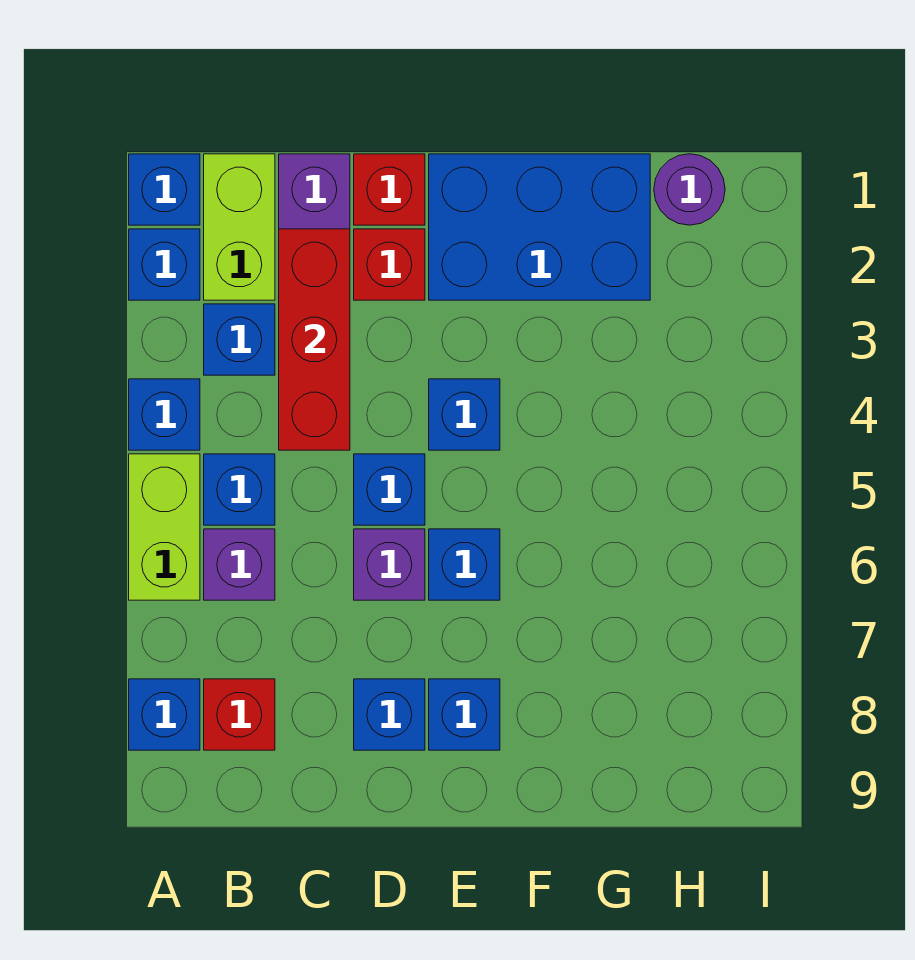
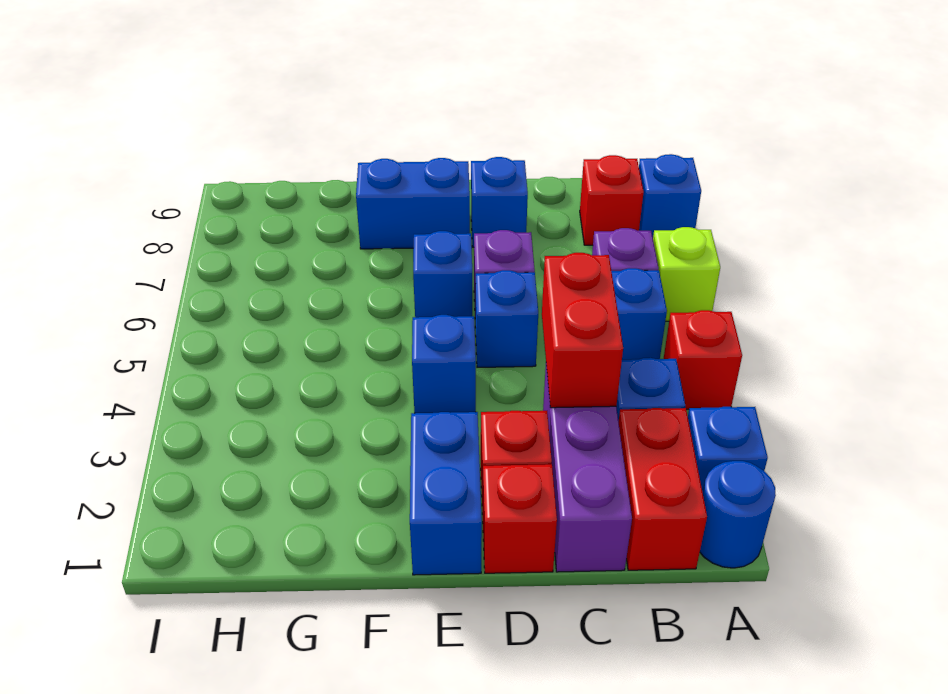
blue 1x1 brick [129,154,200,225] -> blue 1x1 round brick [700,461,776,568]
blue 1x1 brick [129,379,200,450] -> red 1x1 brick [664,310,742,410]
lime 1x2 brick [129,454,200,600] -> lime 1x1 brick [653,227,720,321]
lime 1x2 brick [204,154,275,300] -> red 1x2 brick [618,408,707,570]
red 1x3 brick [279,229,350,450] -> red 1x2 brick [542,253,623,408]
blue 2x3 brick [429,154,650,300] -> blue 1x2 brick [410,412,482,575]
blue 1x1 brick [429,679,500,750] -> blue 1x2 brick [356,158,470,249]
purple 1x1 round brick [654,154,725,225] -> none

